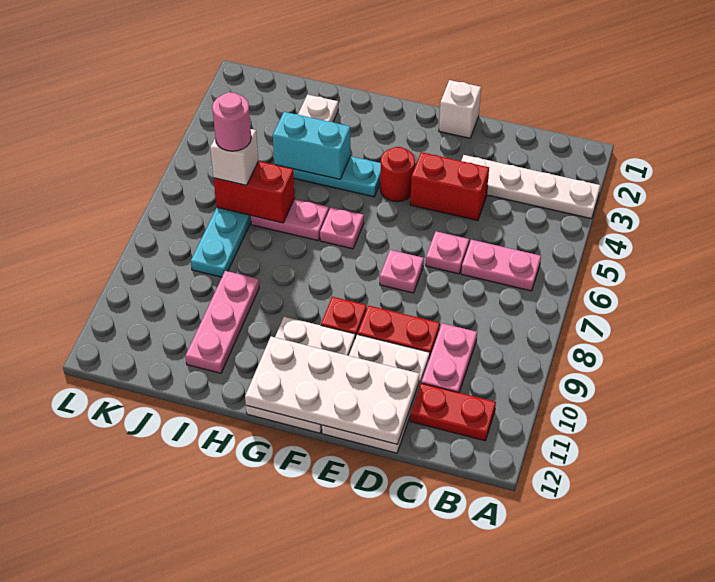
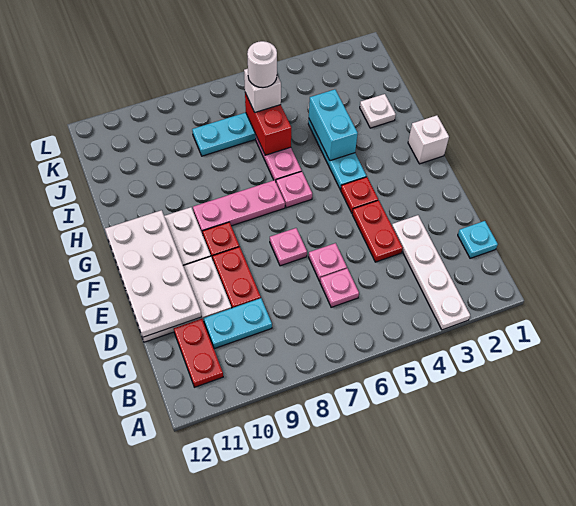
pink 1x2 plate [461,240,541,291] -> pink 1x1 plate [320,268,359,307]
none -> cyan 1x1 plate [458,221,498,258]
pink 1x2 plate [421,323,477,393] -> cyan 1x2 plate [204,298,272,349]
red 1x2 brick [410,152,489,221] -> red 1x2 plate [352,200,403,262]
white 1x1 brick [439,80,481,138] -> white 1x1 brick moved to [408,115,449,164]
red 1x1 round brick [380,147,415,202] -> red 1x1 plate [341,177,378,213]
pink 1x3 plate [185,271,259,373] -> pink 1x3 plate moved to [193,180,285,234]
pink 1x1 round brick [212,92,251,151] -> white 1x1 round brick [247,41,277,88]

